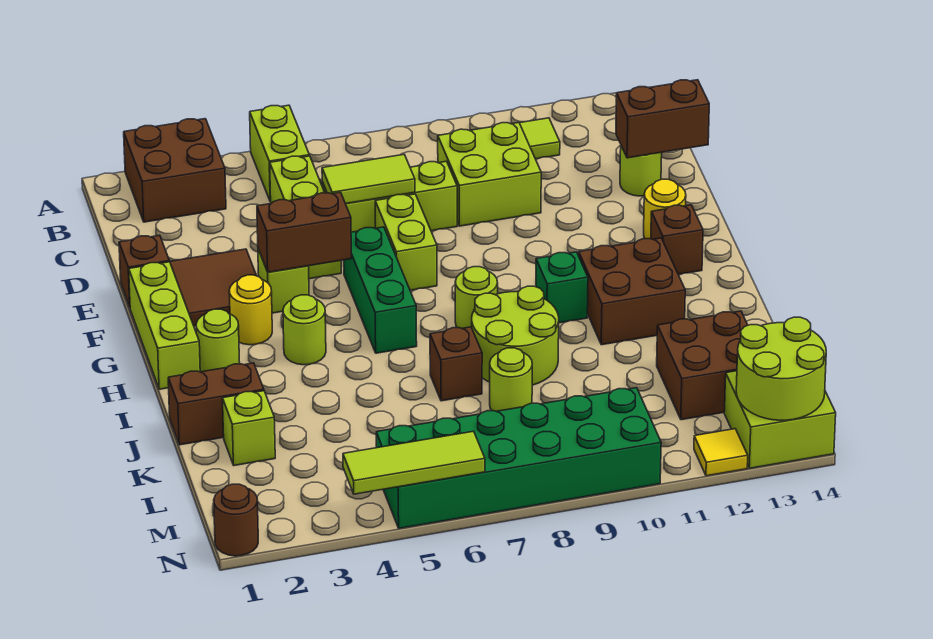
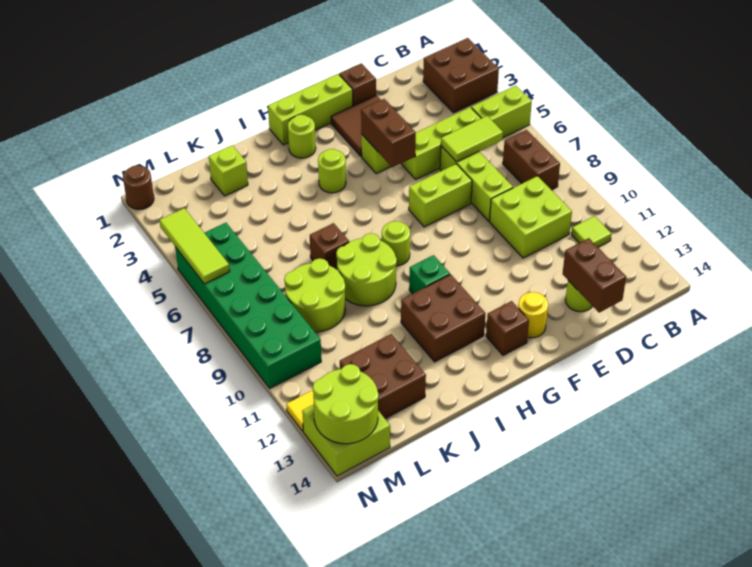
lime 1x2 tile [322,155,415,204] -> lime 1x2 tile turned to [441,116,503,162]
green 1x3 brick [344,227,417,353] -> none
yellow 1x1 round brick [229,275,272,345] -> none
brown 1x2 brick [168,363,264,445] -> brown 1x2 brick moved to [503,130,560,190]
lime 1x1 round brick [490,348,532,411] -> lime 2x2 round brick [284,258,345,332]

